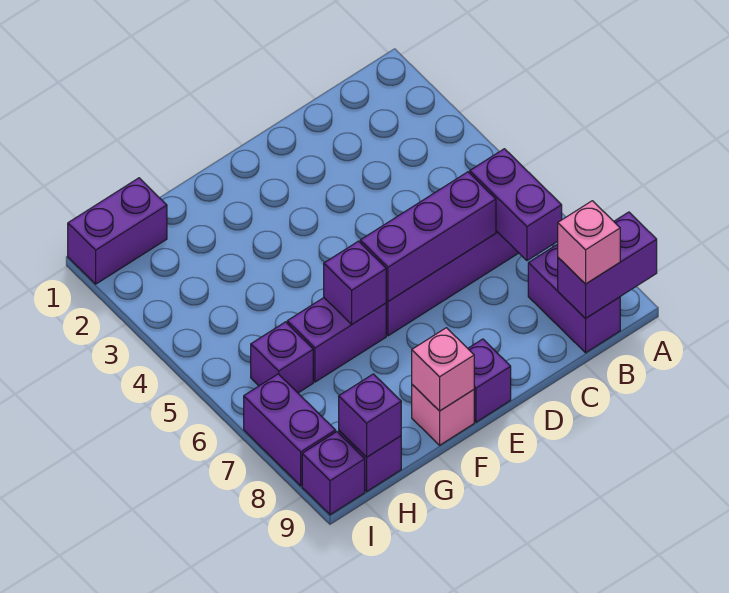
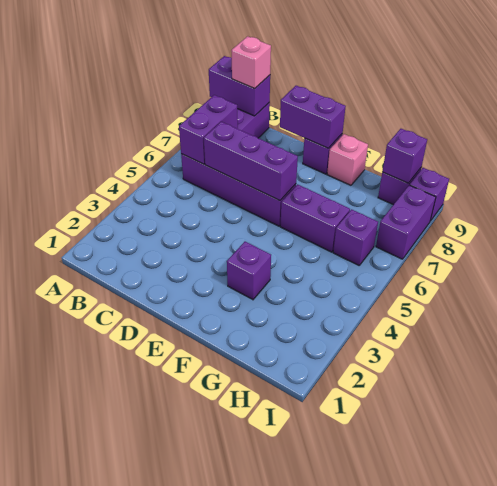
purple 1x1 brick [324,241,386,324] -> purple 1x1 brick moved to [227,242,271,300]
pink 1x1 brick [412,328,474,411] -> none
purple 1x2 brick [68,178,167,284] -> purple 1x2 brick moved to [280,86,346,148]

